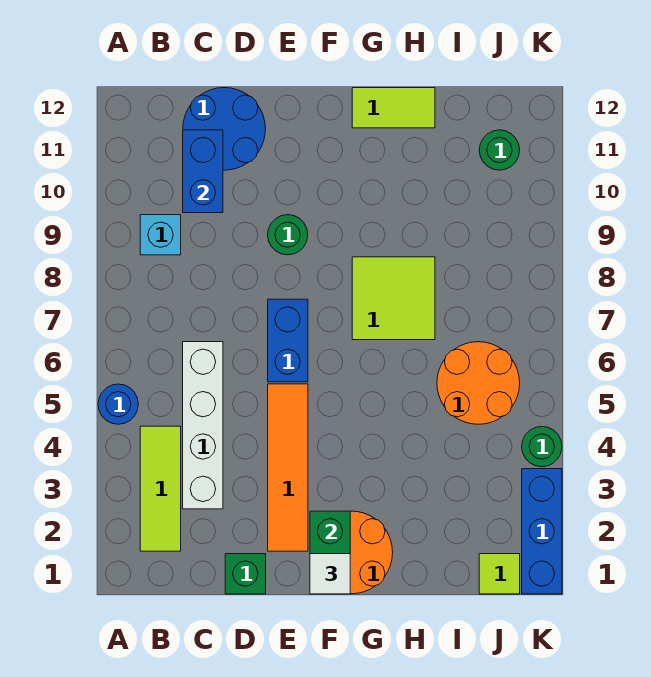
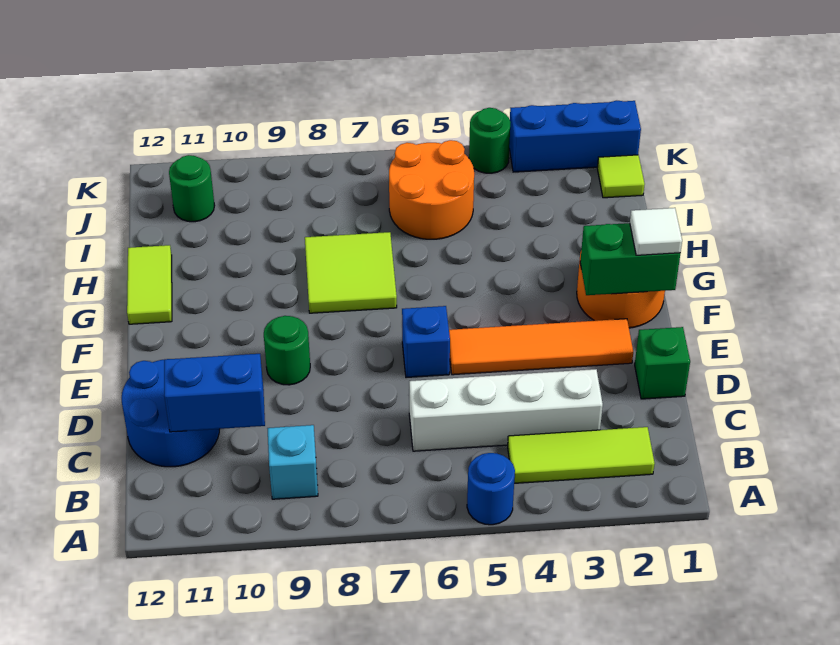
blue 1x2 brick [268,299,308,382] -> blue 1x1 brick [402,306,450,378]

